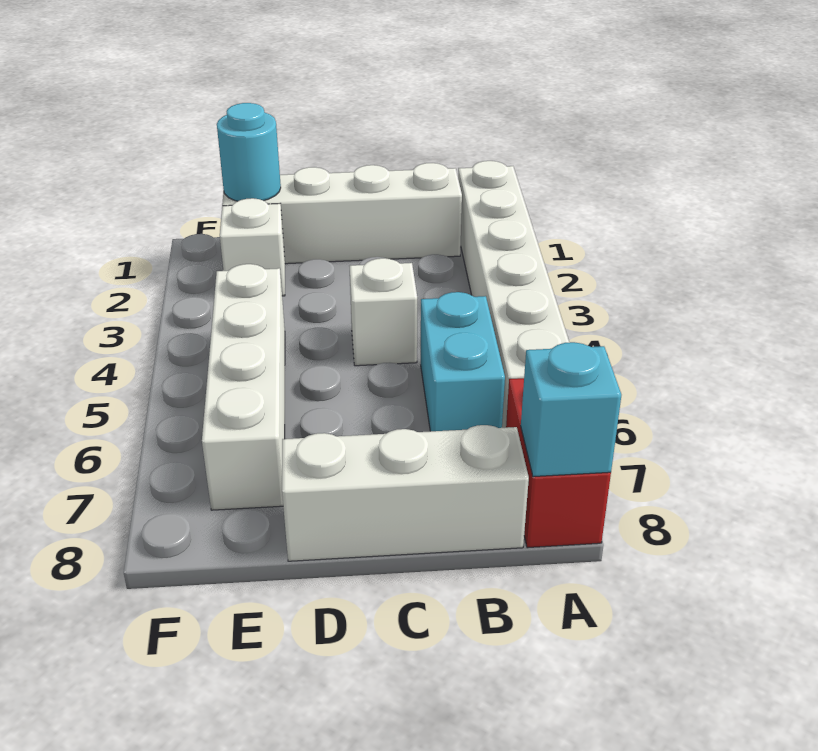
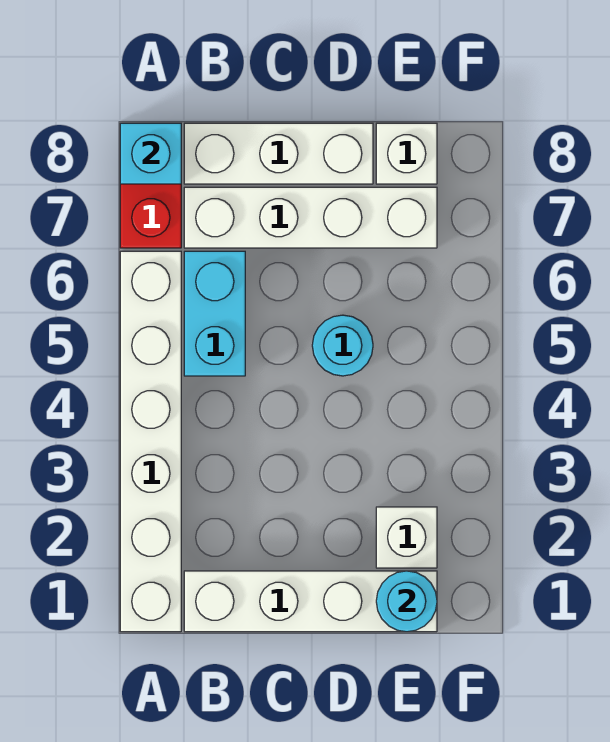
white 1x1 brick [350,258,417,366] -> white 1x1 brick moved to [376,123,437,184]
none -> cyan 1x1 round brick [312,315,373,376]
white 1x4 brick [202,264,285,510] -> white 1x4 brick turned to [184,187,437,248]

